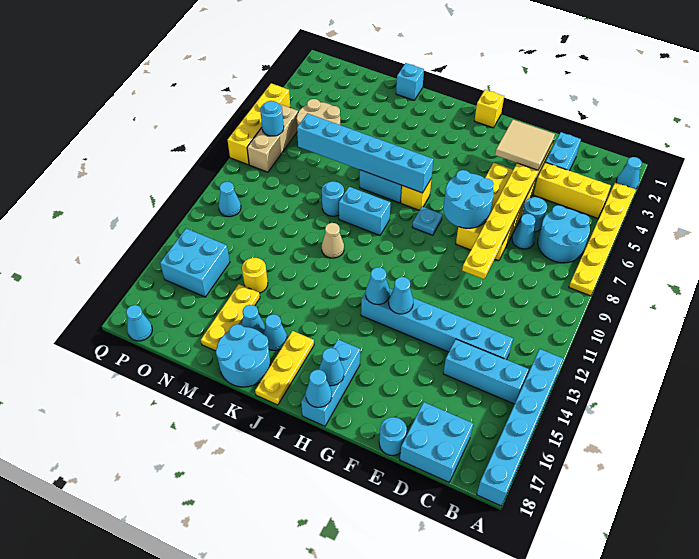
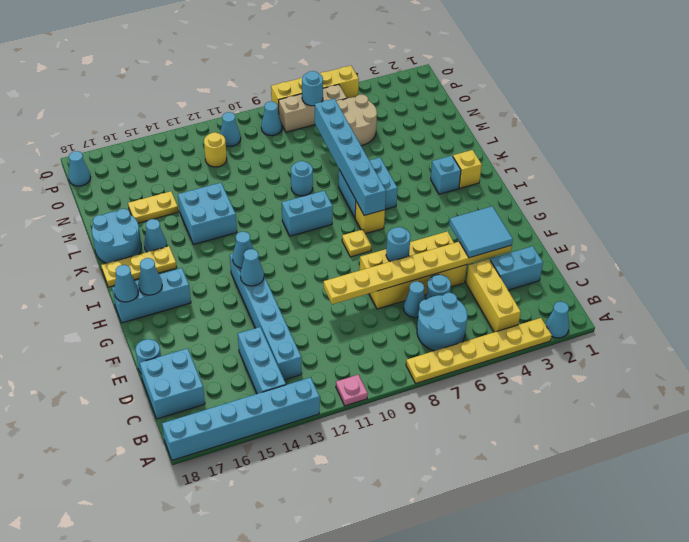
none -> pink 1x1 plate [336,375,368,406]
tan 2x2 tile [495,120,555,170] -> cyan 2x2 tile [449,206,513,258]
cyan 2x2 round brick [443,170,494,228] -> cyan 1x1 round brick [386,227,411,262]
yellow 1x1 brick [474,90,504,128] -> yellow 1x1 brick moved to [453,150,482,188]
cyan 1x1 plate [412,207,442,235] -> yellow 1x1 plate [342,230,371,257]
cyan 1x2 brick [339,187,391,235] -> cyan 1x2 brick turned to [282,191,333,236]
tan 1x1 cone [322,223,344,258] -> none
cyan 1x1 brick [396,63,424,100] -> cyan 1x1 brick moved to [431,156,461,194]
cyan 1x1 cone [241,305,265,334] -> cyan 1x1 cone moved to [261,101,282,136]
yellow 1x1 round brick [242,258,268,293] -> yellow 1x1 round brick moved to [204,132,227,167]
yellow 1x3 plate [201,284,260,351] -> yellow 1x2 plate [128,191,178,223]
cyan 2x2 brick [160,229,230,297] -> cyan 2x2 brick moved to [178,183,237,244]

